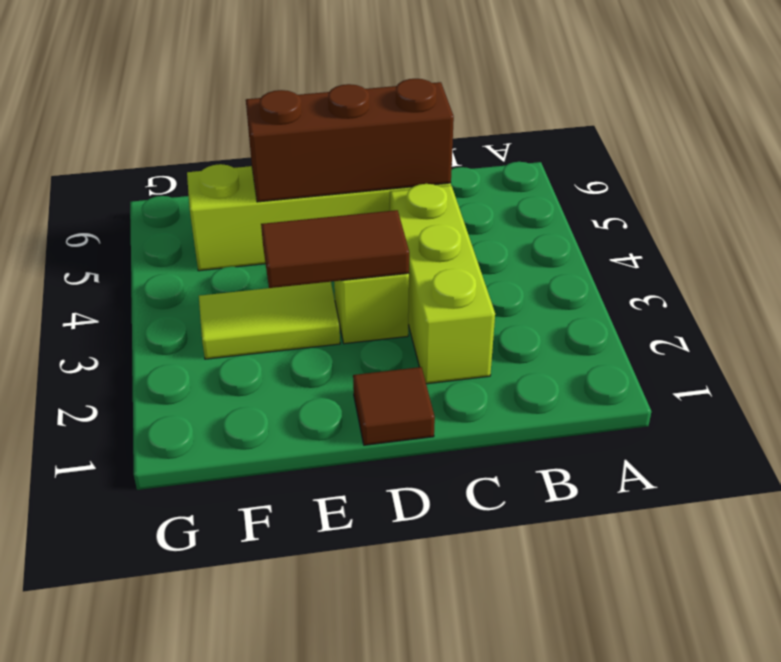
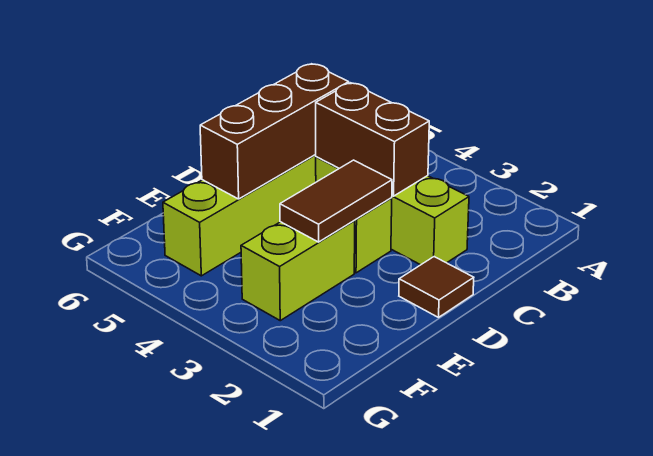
none -> brown 1x2 brick [316,83,429,196]
lime 1x2 tile [199,282,340,359] -> lime 1x2 brick [241,221,355,321]

